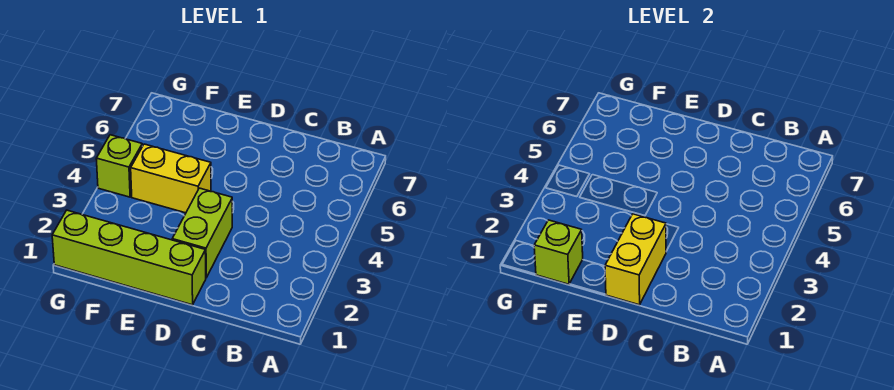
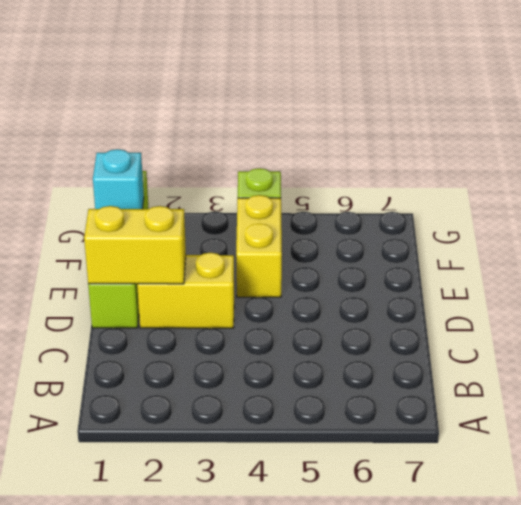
lime 1x2 brick [172,188,232,278] -> yellow 1x2 brick [137,253,234,328]
lime 1x1 brick [534,220,583,284] -> cyan 1x1 brick [93,149,144,209]

